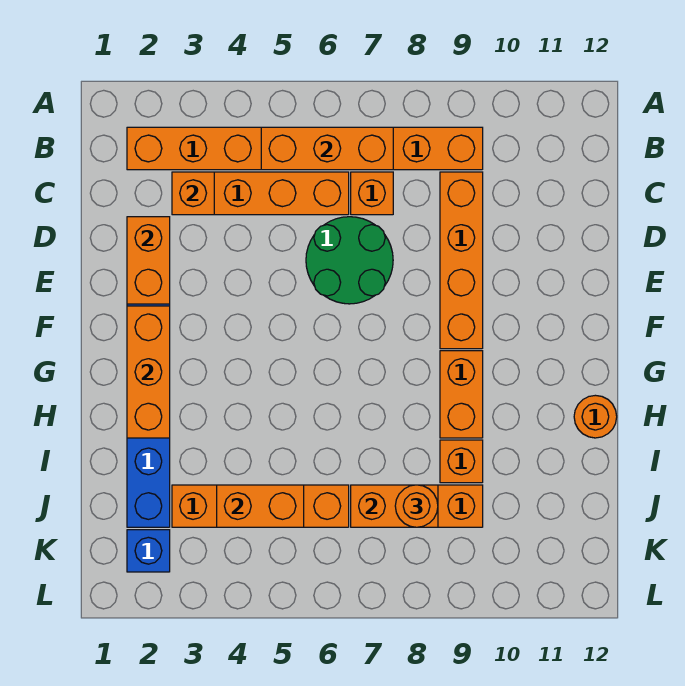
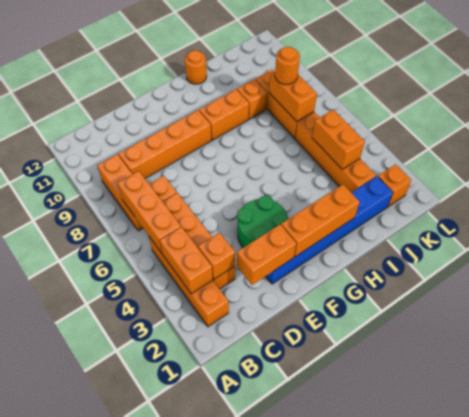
none -> orange 1x2 brick [160,227,213,294]
green 2x2 round brick [306,217,393,304] -> green 2x2 round brick moved to [237,195,289,248]
blue 1x1 brick [127,530,170,572] -> orange 1x1 brick [378,164,411,207]

